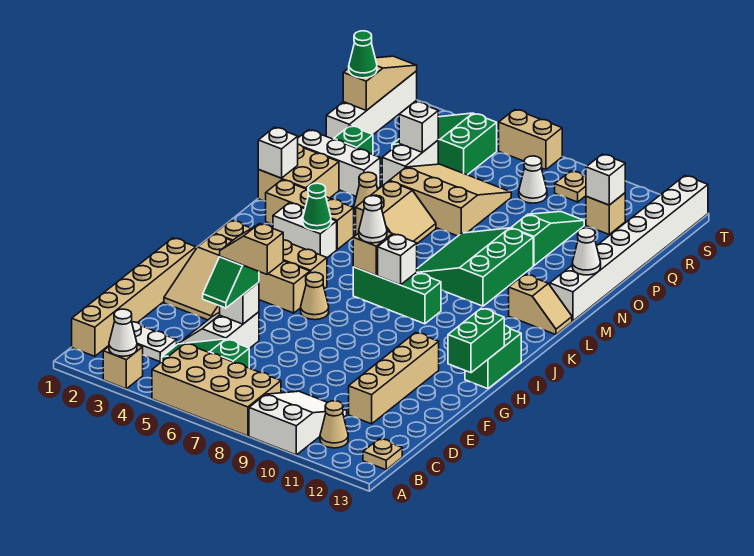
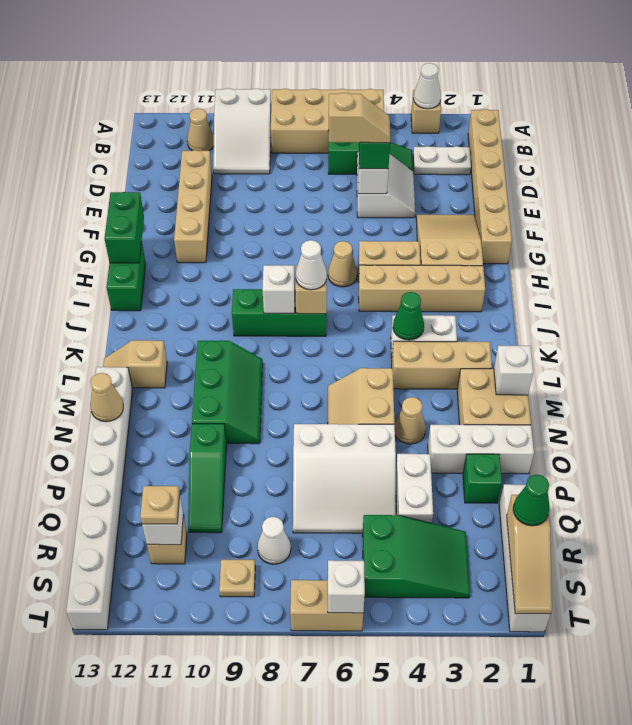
tan 1x1 plate [363,439,402,470] -> tan 1x1 plate moved to [140,486,180,524]
green 3x3 slope [417,228,533,306] -> green 2x3 slope [192,341,263,444]
white 1x1 cone [572,228,601,275] -> tan 1x1 cone [90,373,123,422]
tan 3x3 slope [390,164,511,236] -> white 3x3 slope [293,424,396,533]
white 1x1 brick [399,101,438,152] -> white 1x1 brick moved to [328,560,365,613]

